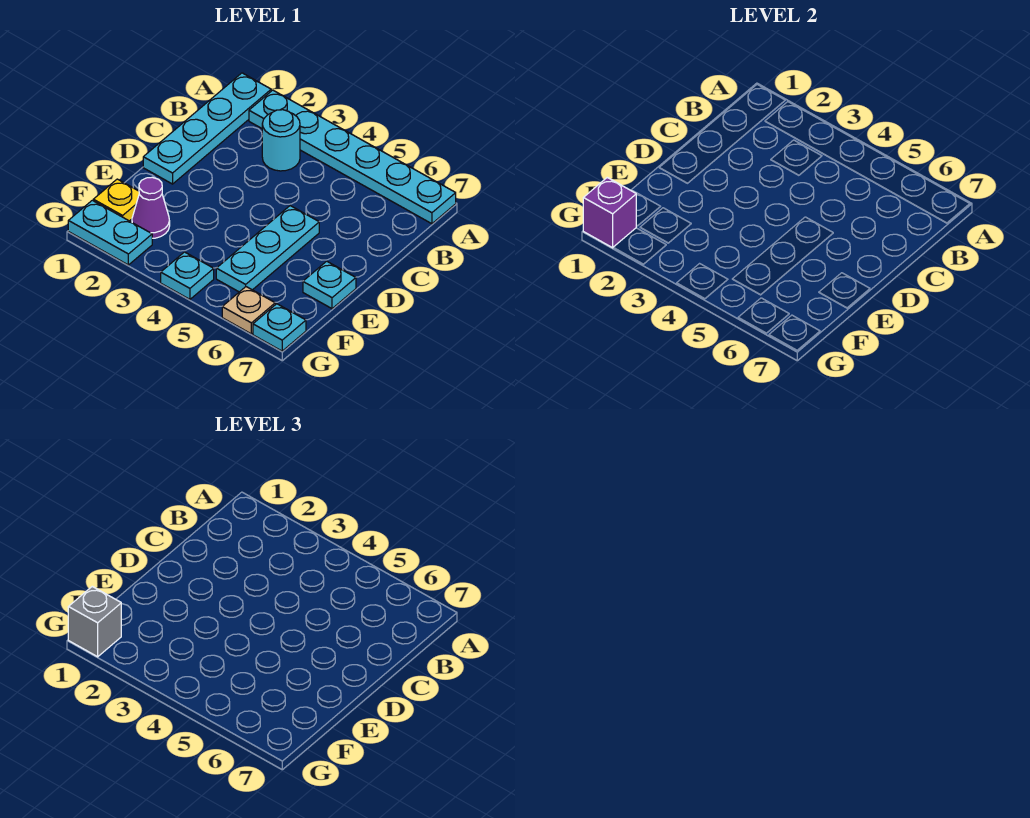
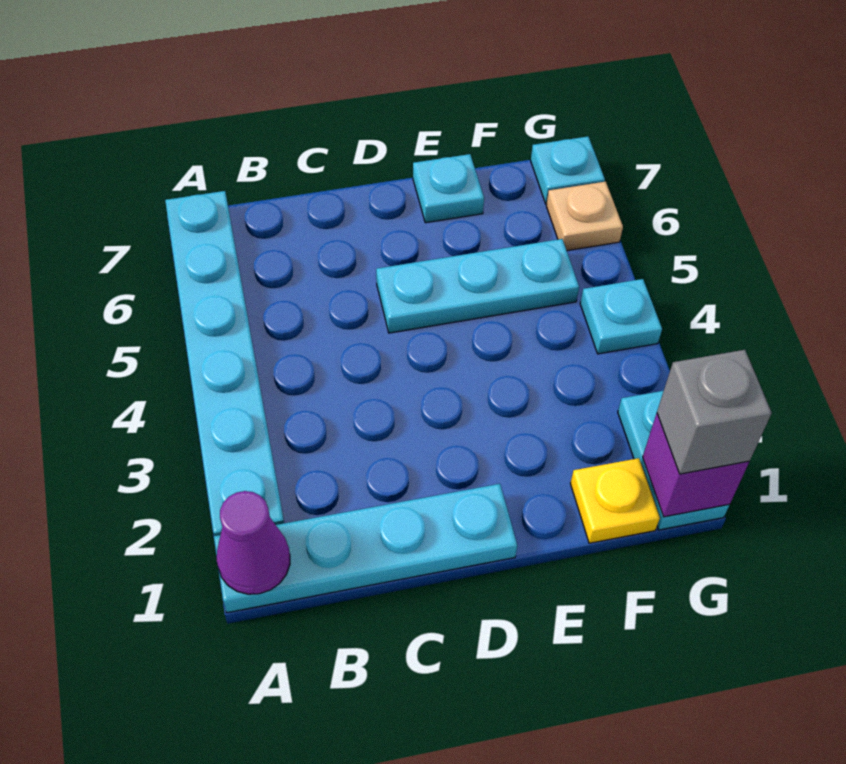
cyan 1x1 round brick [262,110,300,171] -> none
purple 1x1 cone [132,177,170,238] -> purple 1x1 cone moved to [217,491,290,594]

